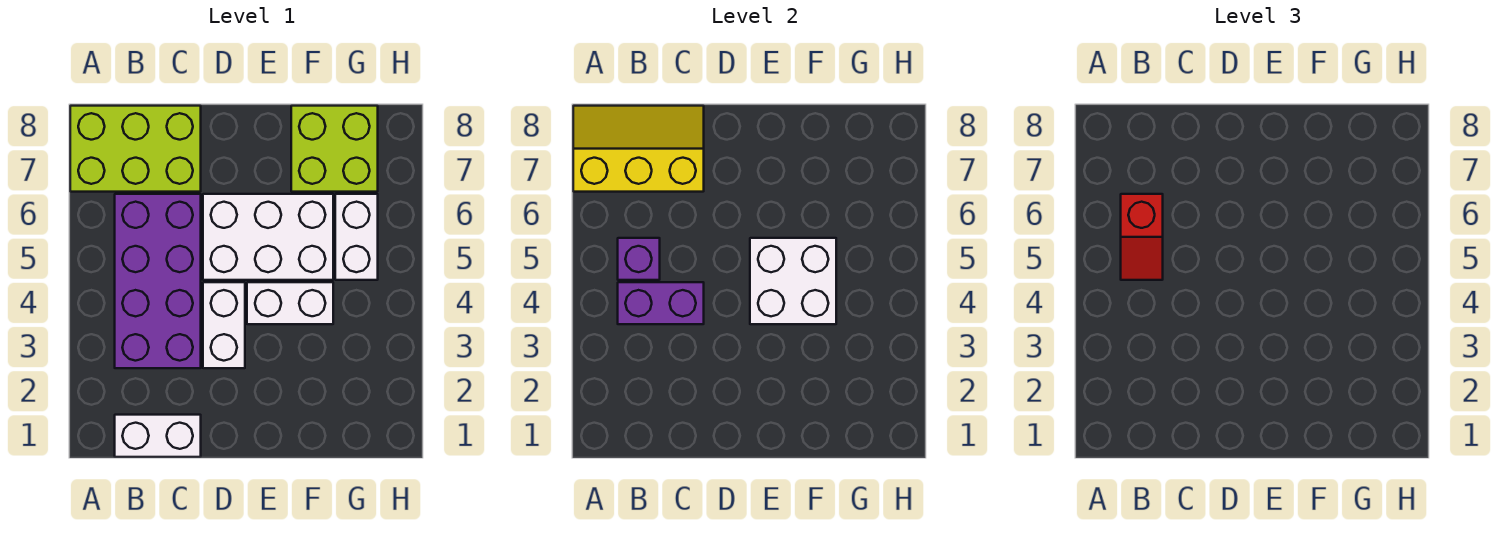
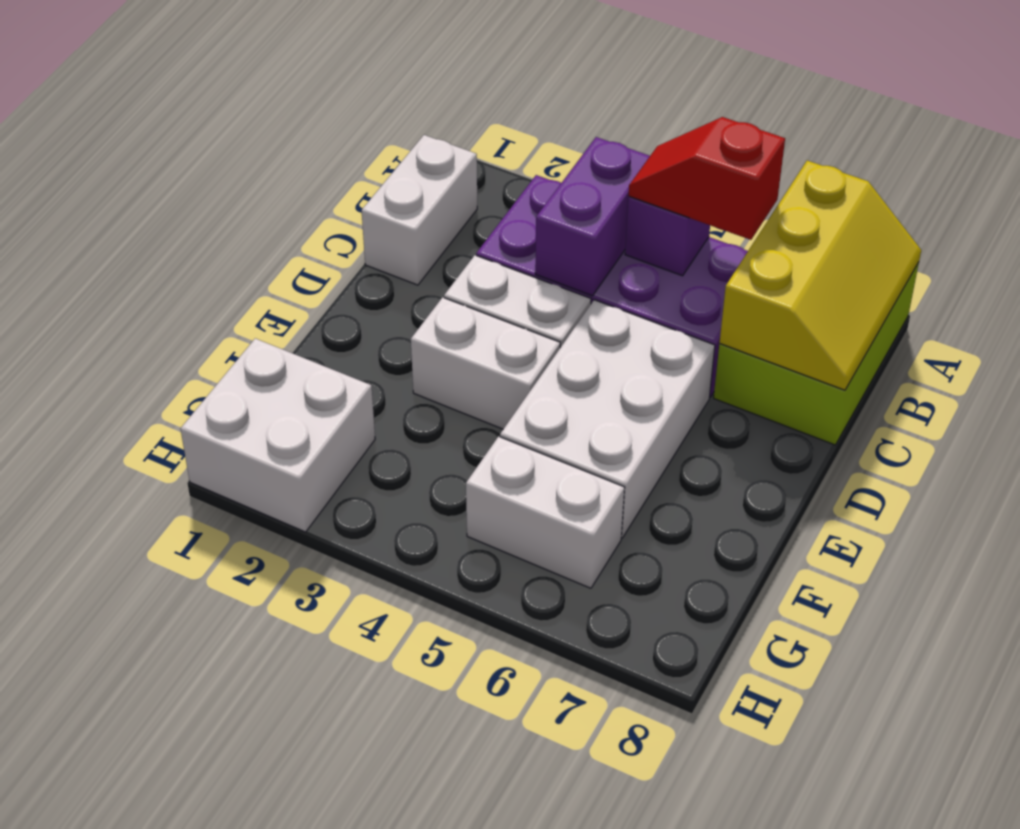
white 1x2 brick [247,282,333,324] -> white 1x2 brick turned to [411,297,560,429]
white 2x2 brick [750,238,836,324] -> white 2x2 brick moved to [181,338,375,532]
lime 2x2 brick [291,106,378,192] -> none

